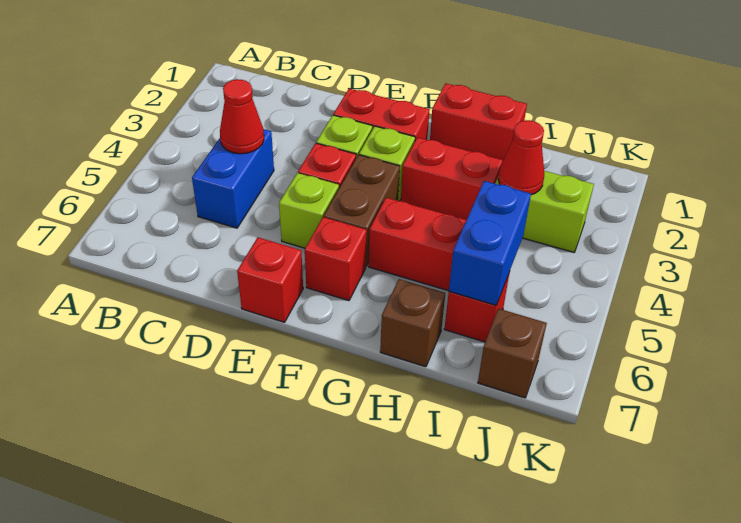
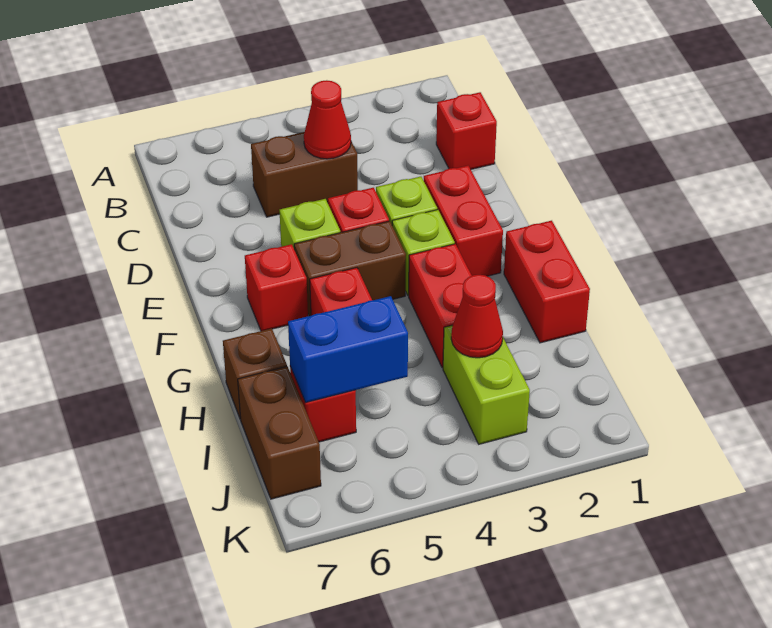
blue 1x2 brick [192,129,274,228] -> brown 1x2 brick [251,132,358,217]
red 1x1 brick [237,237,303,322] -> red 1x1 brick moved to [436,92,497,169]
brown 1x1 brick [478,309,547,398] -> brown 1x2 brick [238,367,321,499]

